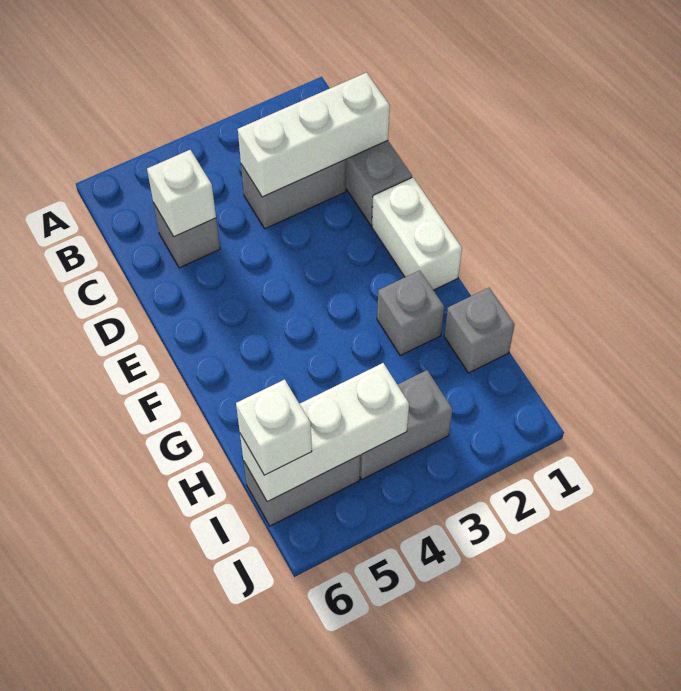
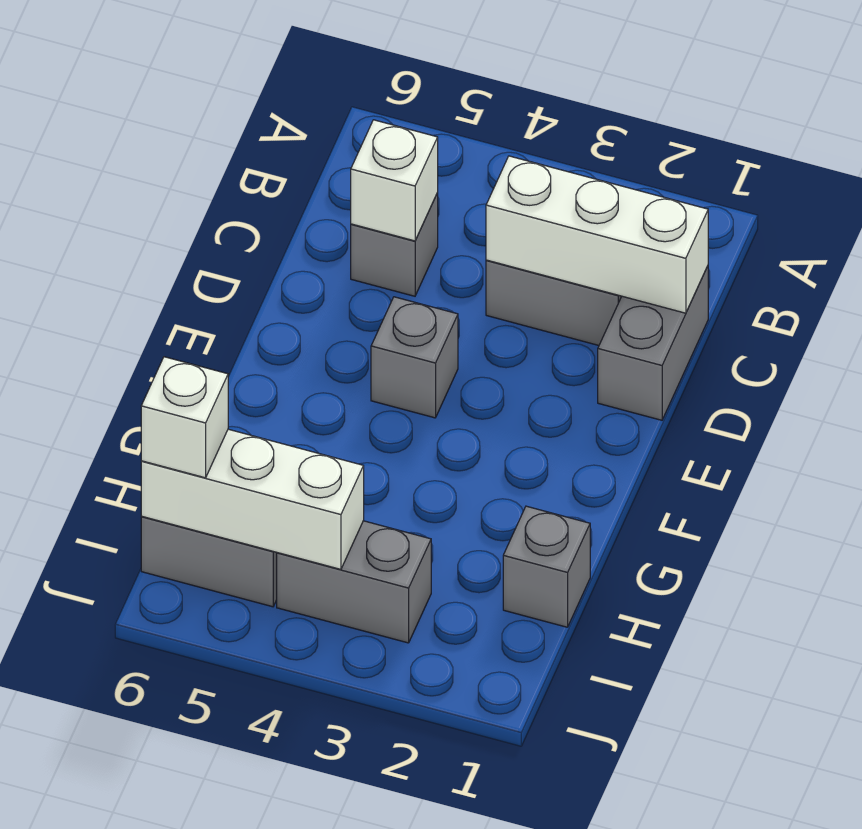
white 1x2 brick [372,177,462,290] -> none
grey 1x1 brick [377,270,444,355] -> grey 1x1 brick moved to [371,297,458,418]

